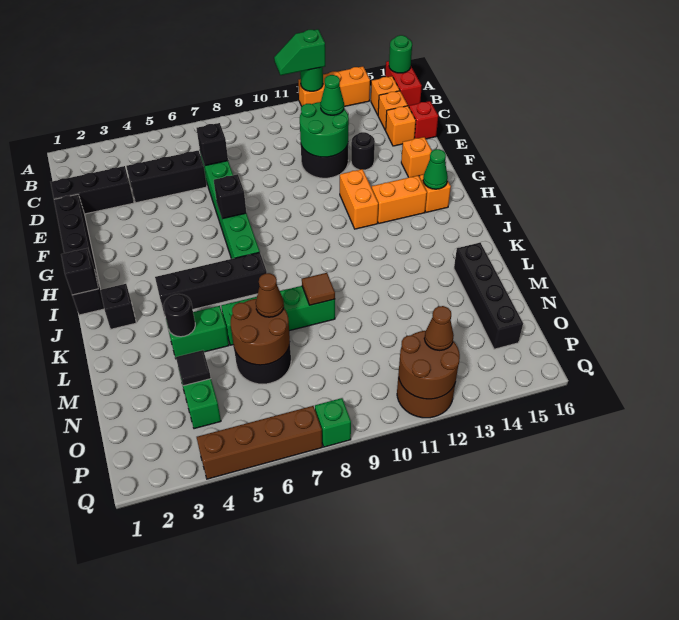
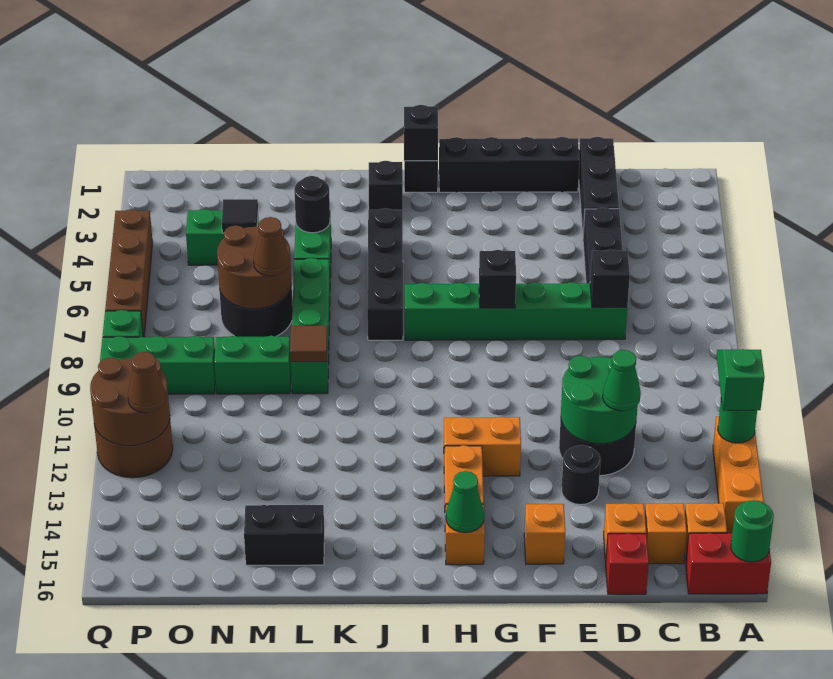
black 1x4 brick [454,243,523,349] -> black 1x2 brick [244,505,325,565]
none -> green 1x2 brick [214,336,291,394]
none -> green 1x3 brick [100,336,215,394]

